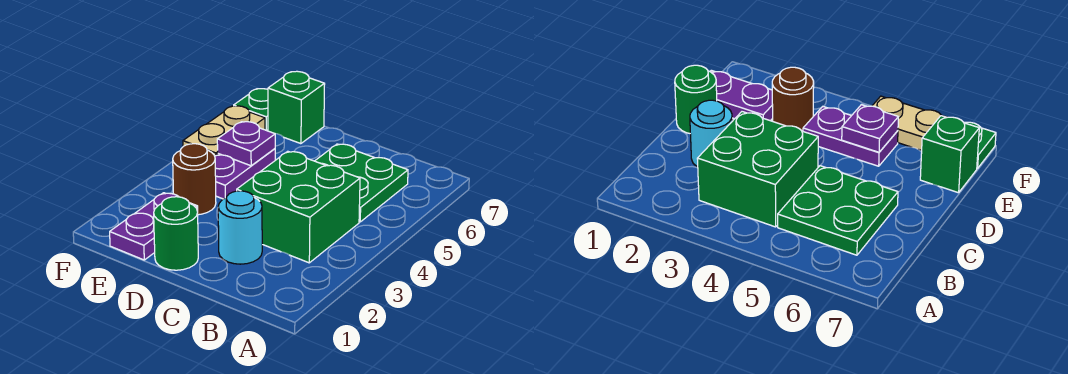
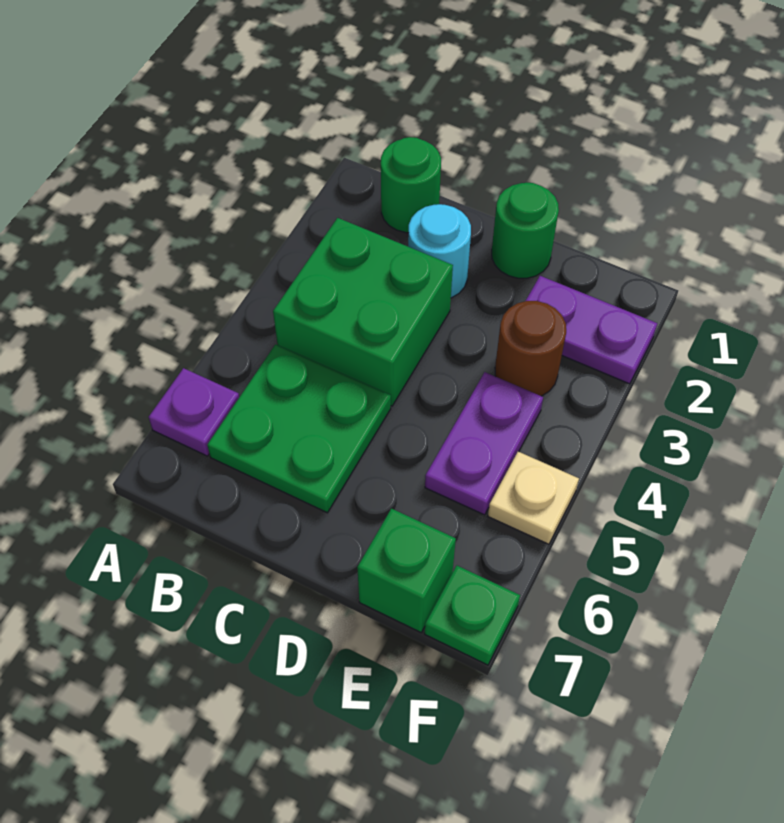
none -> green 1x1 round brick [381,137,441,233]
purple 1x2 plate [110,193,198,260] -> purple 1x2 plate turned to [526,276,657,384]
purple 1x1 plate [217,122,275,166] -> purple 1x1 plate moved to [149,368,239,456]
tan 1x2 plate [183,106,265,156] -> tan 1x1 plate [488,452,579,544]

